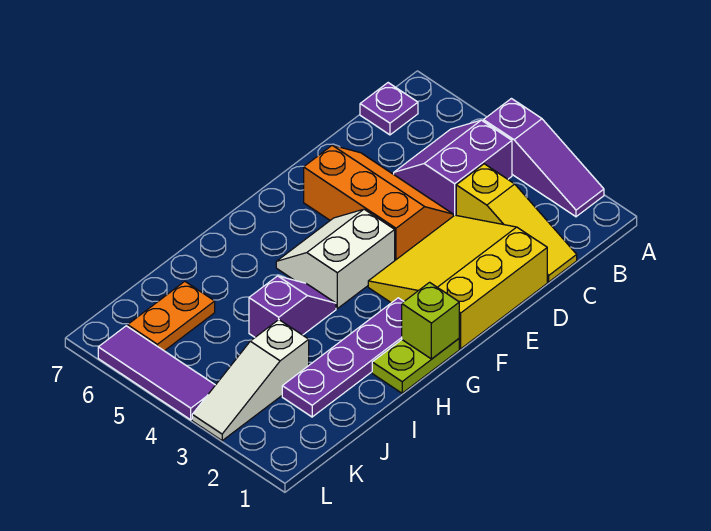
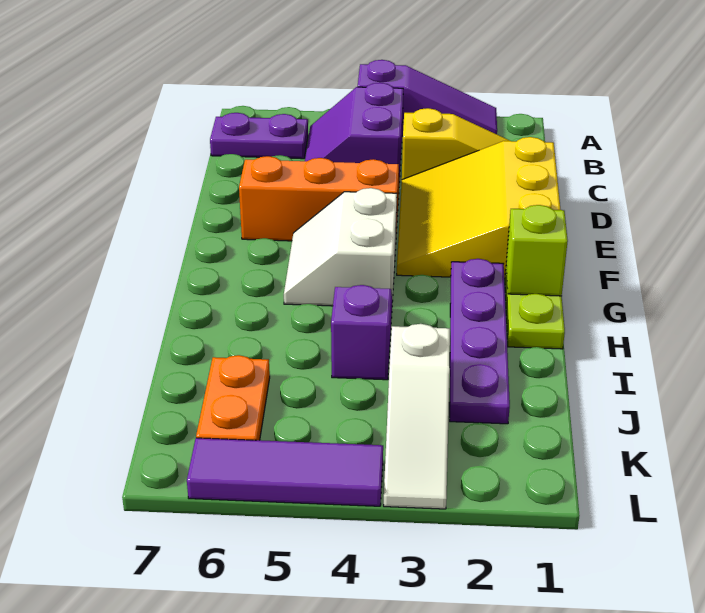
purple 1x1 plate [360,83,418,135] -> purple 1x2 plate [210,113,308,159]

